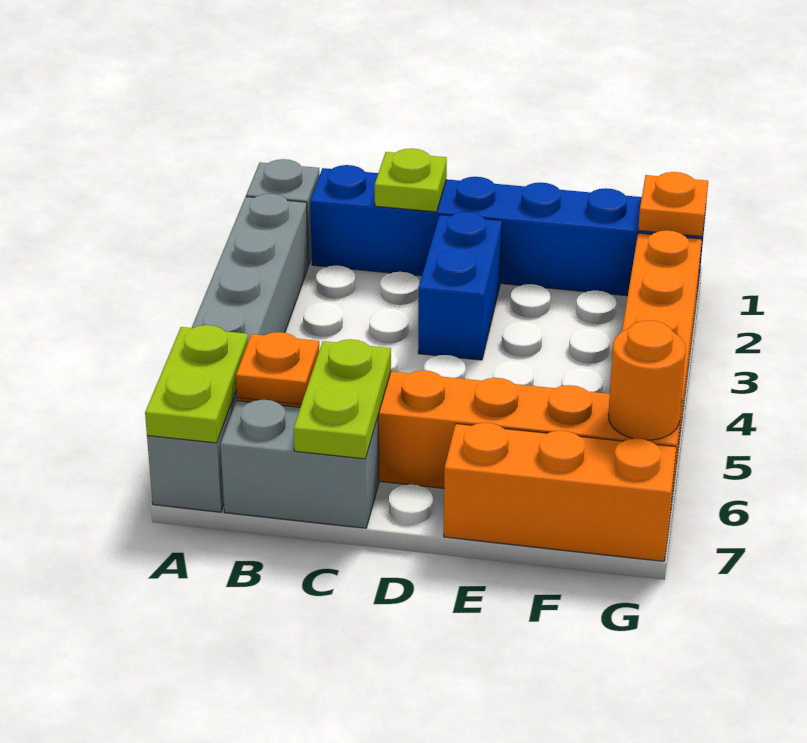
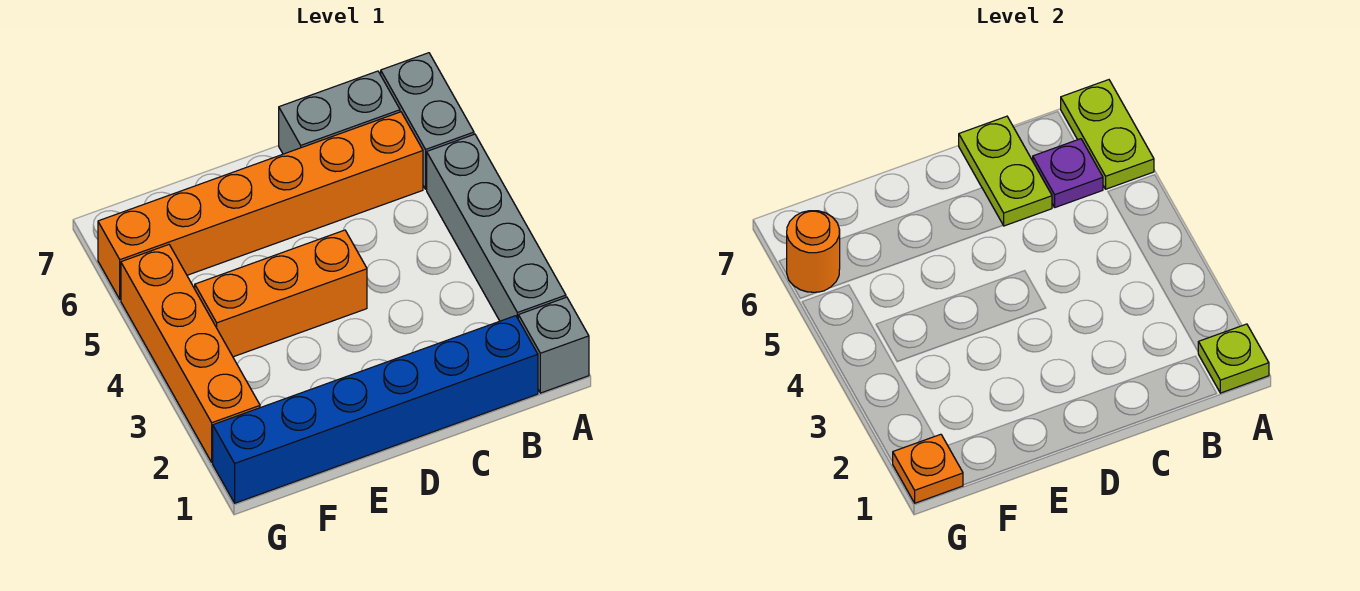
orange 1x1 plate [236,332,319,404] -> purple 1x1 plate [1033,139,1103,207]
lime 1x1 plate [375,149,447,212] -> lime 1x1 plate moved to [1198,324,1269,393]
blue 1x2 brick [418,212,502,360] -> none
orange 1x3 brick [444,423,676,561] -> orange 1x3 brick moved to [195,230,367,357]

